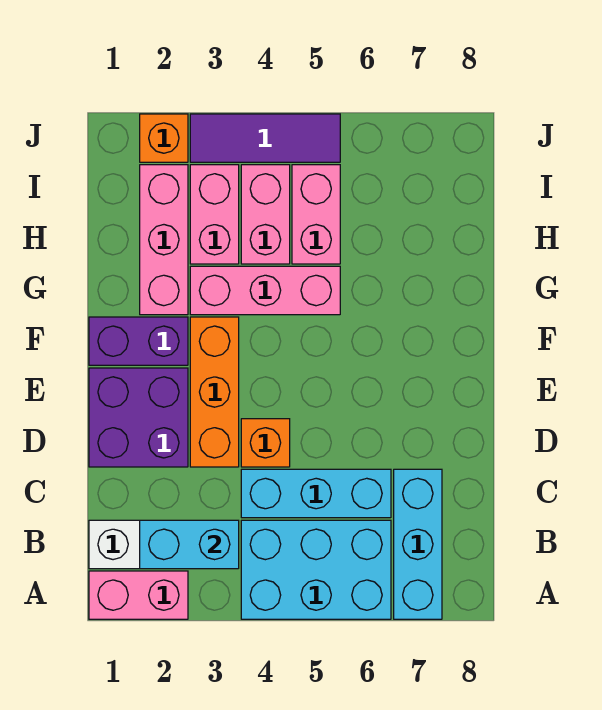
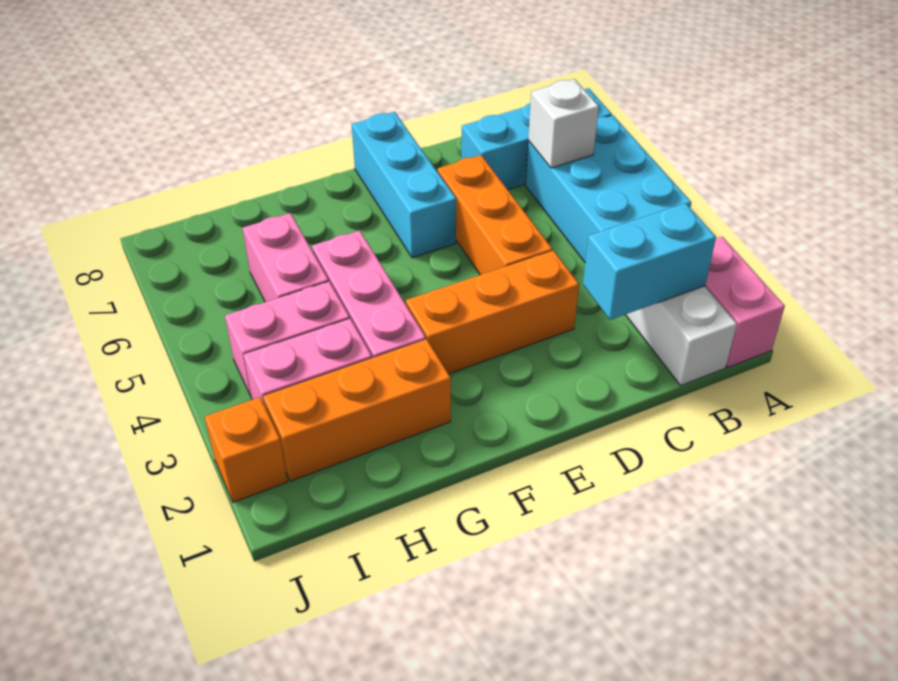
cyan 1x2 brick [140,520,239,569] -> cyan 1x2 brick turned to [583,203,716,320]
none -> white 1x1 brick [528,79,599,168]
cyan 1x3 brick [241,469,391,518] -> cyan 1x3 brick moved to [352,112,456,258]
purple 2x2 brick [89,368,188,467] -> none
orange 1x1 brick [241,419,290,467] -> orange 1x3 brick [438,155,552,275]
purple 1x2 brick [89,317,188,365] -> none
pink 1x3 brick [140,165,188,315] -> orange 1x3 brick [263,339,451,481]
pink 1x2 brick [292,165,340,264] -> pink 1x2 brick turned to [243,213,329,302]
purple 1x3 tile [190,114,340,162] -> none

